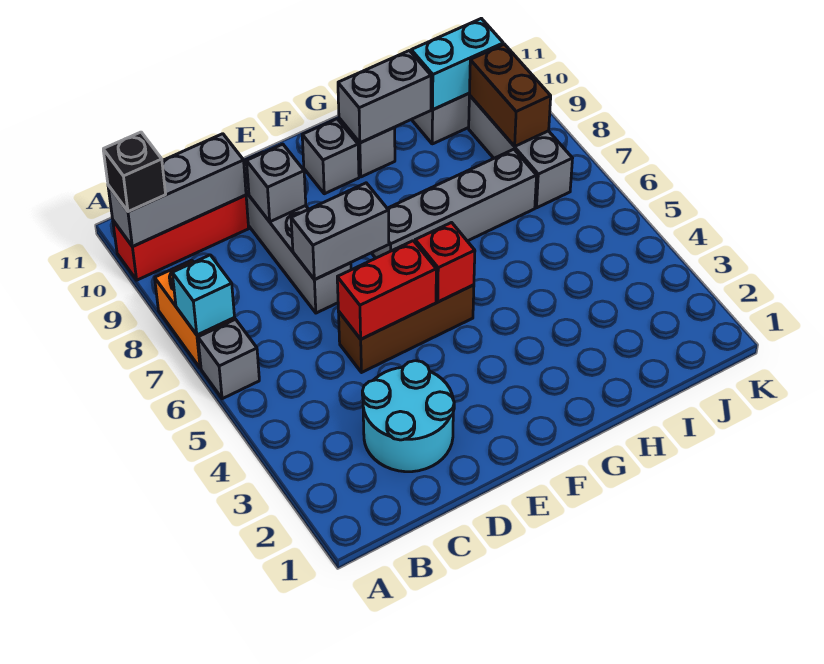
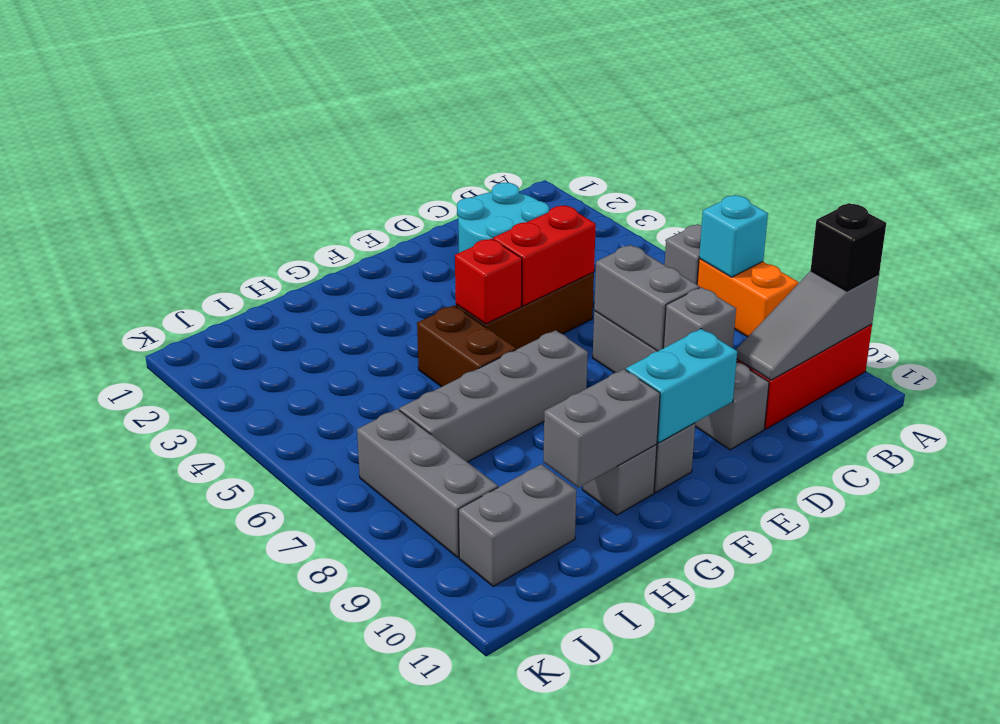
grey 1x3 brick [108,134,246,247] -> grey 1x3 slope [736,271,879,380]
grey 1x2 brick [291,183,389,280] -> grey 1x2 brick turned to [594,245,699,351]
cyan 1x2 brick [411,18,503,110] -> cyan 1x2 brick moved to [626,329,737,443]
brown 1x2 brick [469,44,551,146] -> brown 1x2 brick moved to [417,305,516,387]

